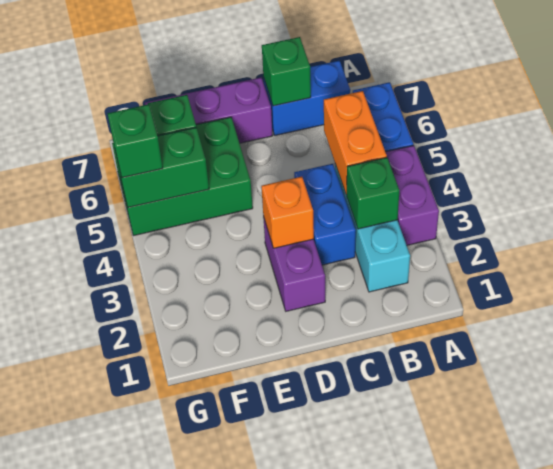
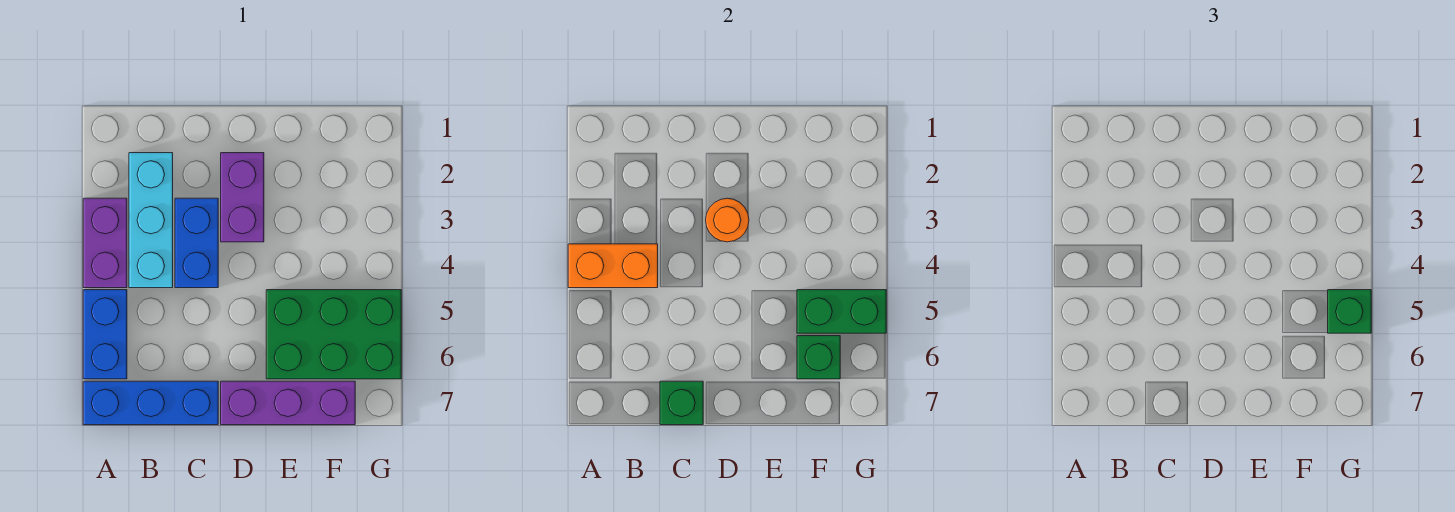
green 1x1 brick [347,157,399,229] -> none
orange 1x2 brick [324,91,387,195] -> orange 1x2 brick turned to [568,244,658,288]
blue 1x2 brick [264,61,350,135] -> blue 1x3 brick [83,381,218,425]
orange 1x1 brick [261,177,314,248] -> orange 1x1 round brick [706,198,749,242]

